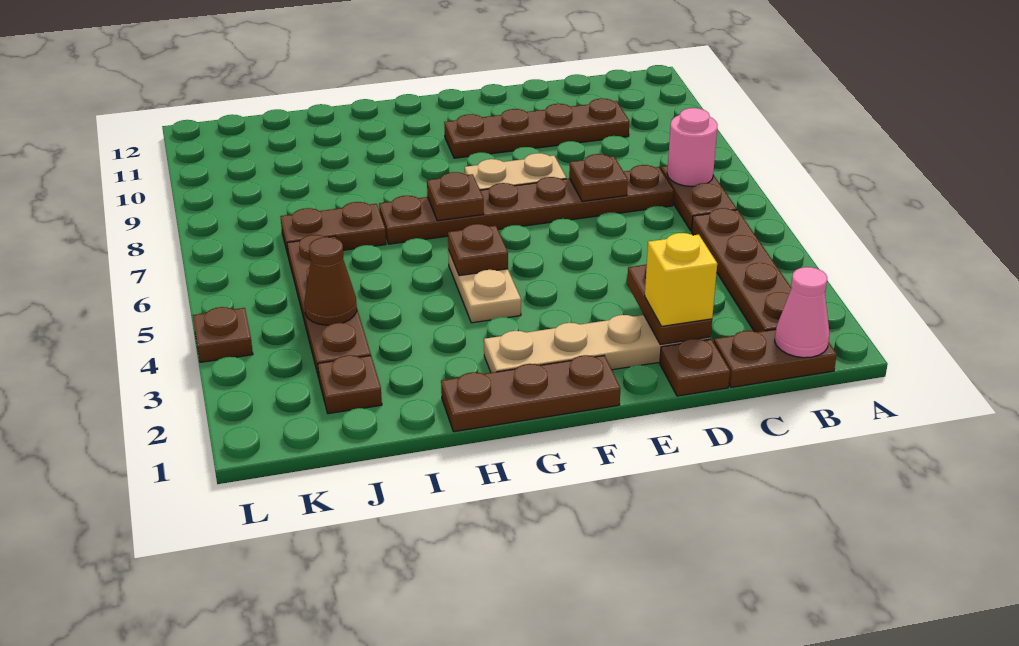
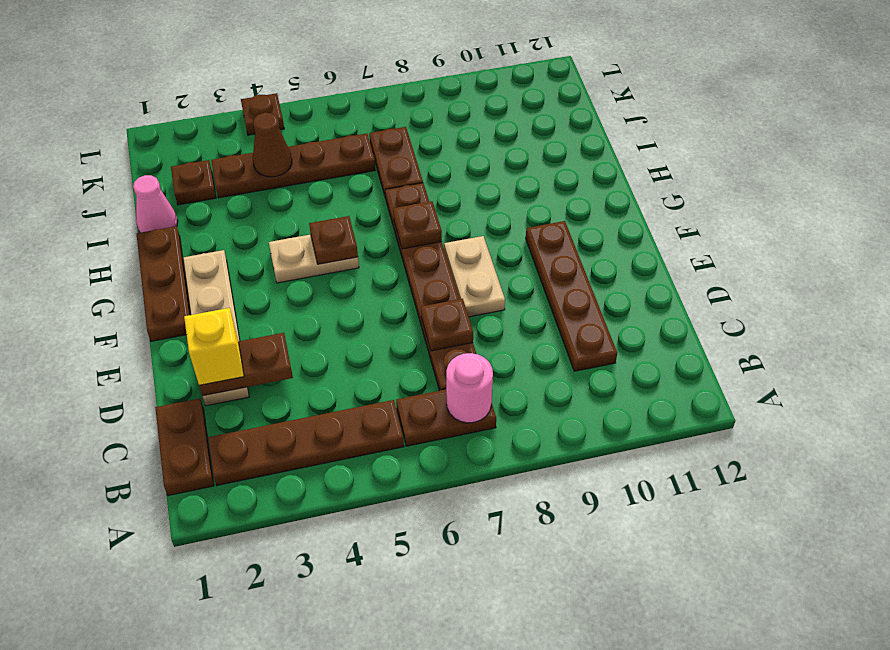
pink 1x1 cone [775,267,830,358] -> pink 1x1 cone moved to [133,175,178,233]
brown 1x1 plate [660,339,730,396] -> none

